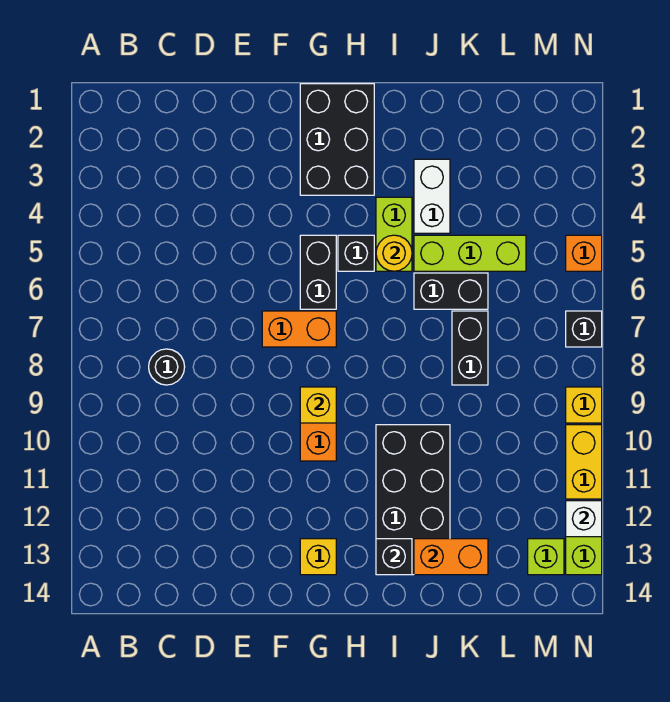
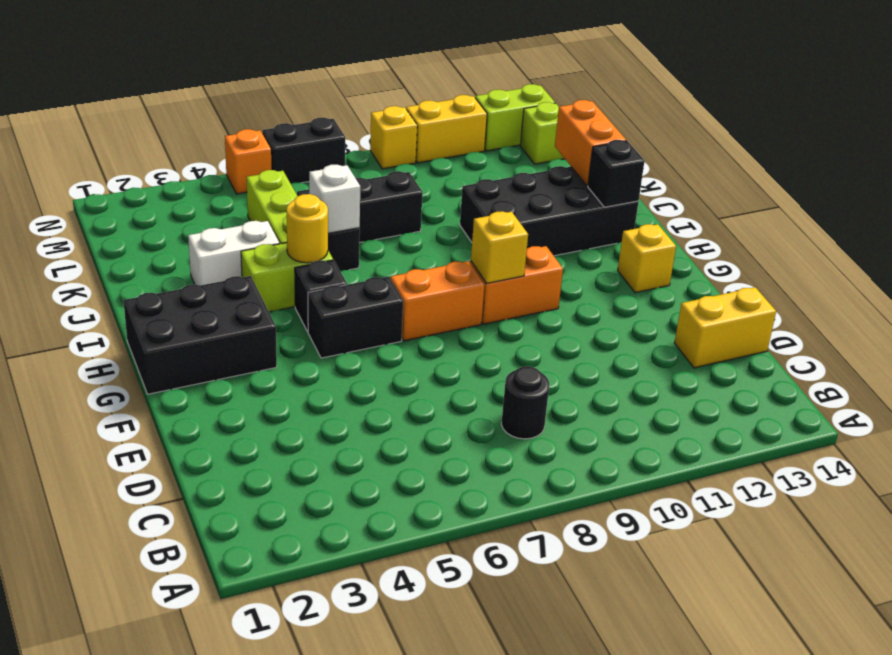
none -> yellow 1x2 brick [675,287,776,368]
orange 1x2 brick [262,311,336,347] -> orange 1x2 brick turned to [391,261,484,341]
black 1x1 brick [566,311,602,347] -> black 1x2 brick [262,118,345,183]
white 1x1 brick [566,501,602,537] -> white 1x1 brick moved to [309,165,360,233]

